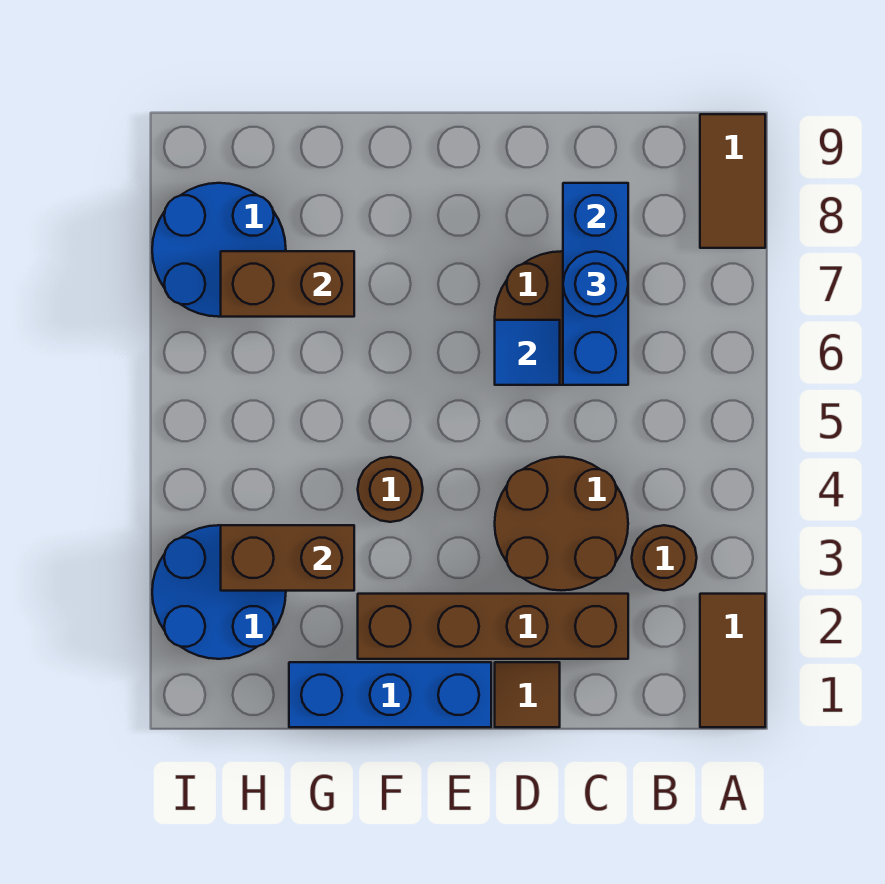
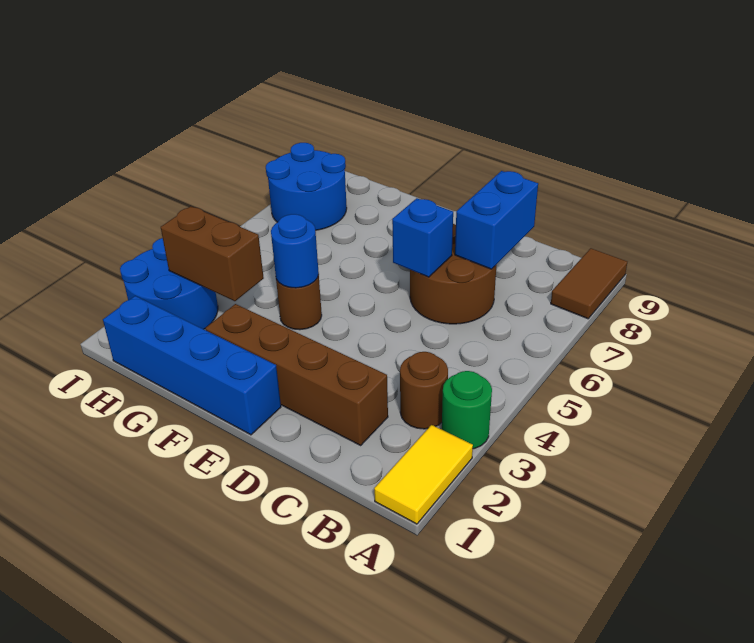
brown 1x2 tile [700,594,765,727] -> yellow 1x2 tile [374,425,473,524]
none -> green 1x1 round brick [442,371,492,449]
brown 2x2 round brick [495,457,628,591] -> none
blue 1x3 brick [563,183,628,385] -> blue 1x2 brick [455,171,538,269]
blue 1x1 round brick [563,251,628,317] -> blue 1x1 round brick moved to [271,214,319,288]
brown 1x1 tile [495,662,560,727] -> none
blue 1x1 tile [495,320,560,385] -> blue 1x1 brick [392,198,453,277]
blue 1x3 brick [289,662,491,727] -> blue 1x4 brick [103,296,281,435]
brown 1x2 brick [221,251,354,317] -> none

